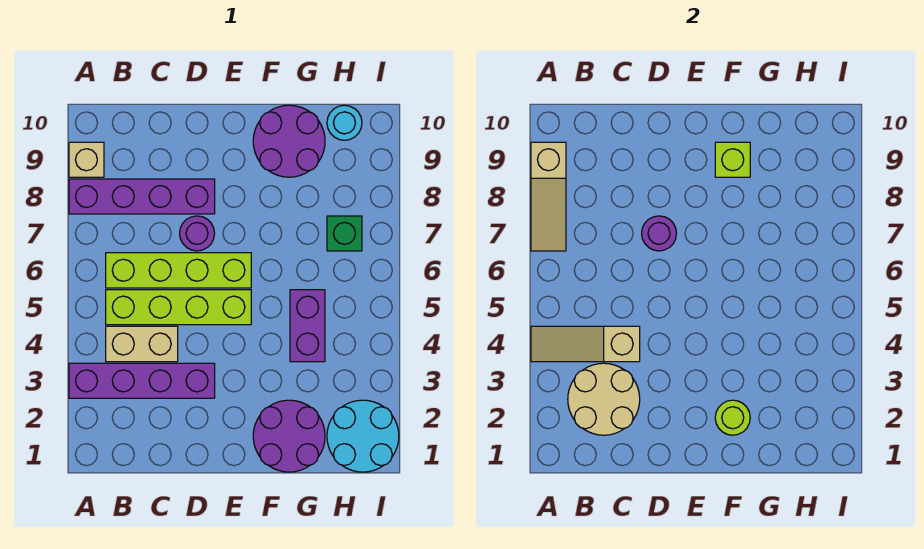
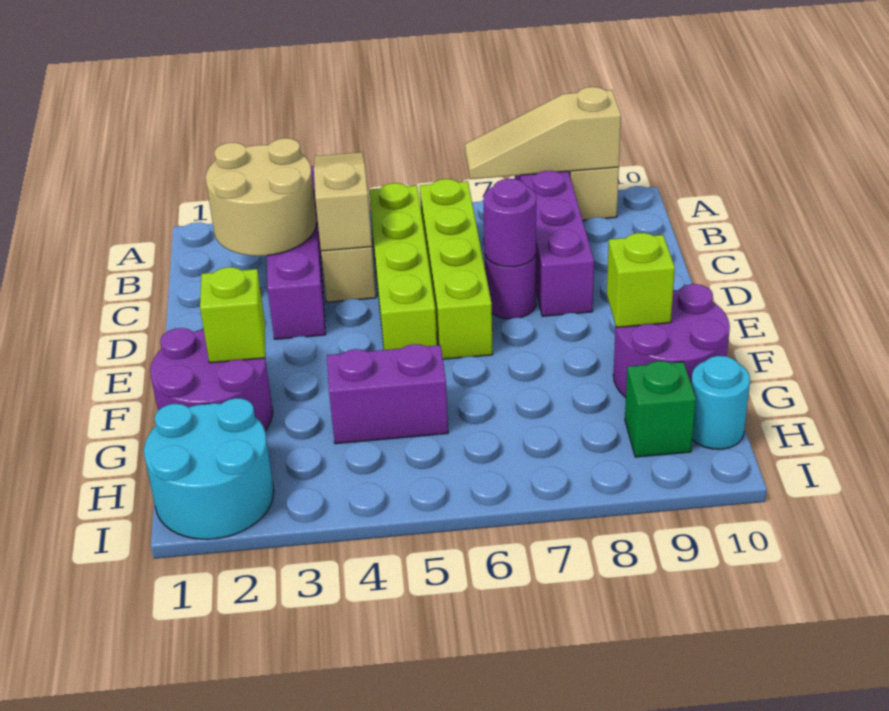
lime 1x1 round brick [715,400,750,435] -> lime 1x1 brick [200,267,265,363]
green 1x1 brick [327,216,362,251] -> green 1x1 brick moved to [625,361,696,457]

